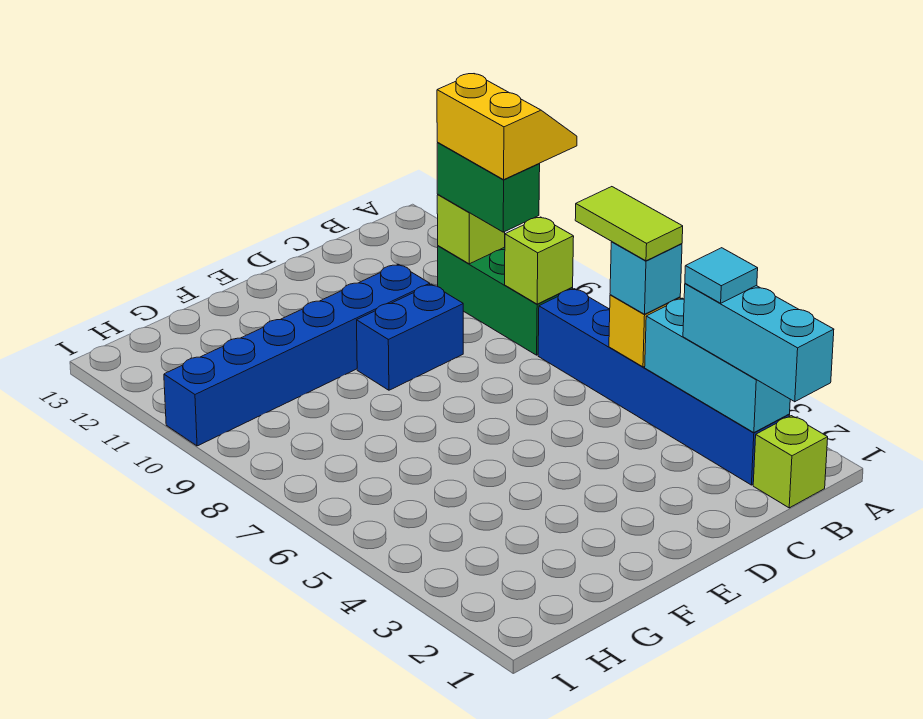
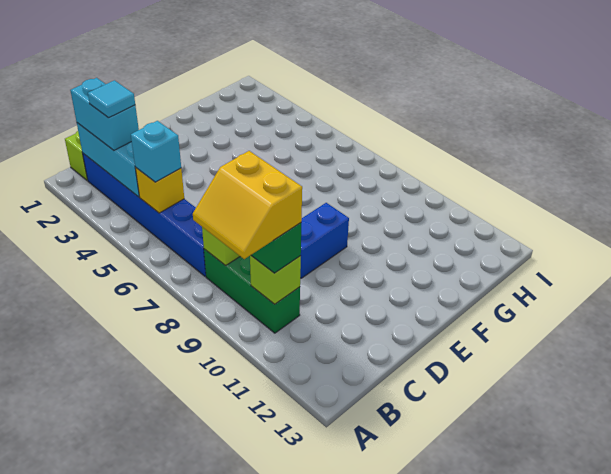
cyan 1x3 brick [683,283,834,402] -> cyan 1x2 brick [70,78,139,150]
lime 1x2 tile [575,187,683,261] -> none
blue 1x6 brick [164,264,430,446] -> none

